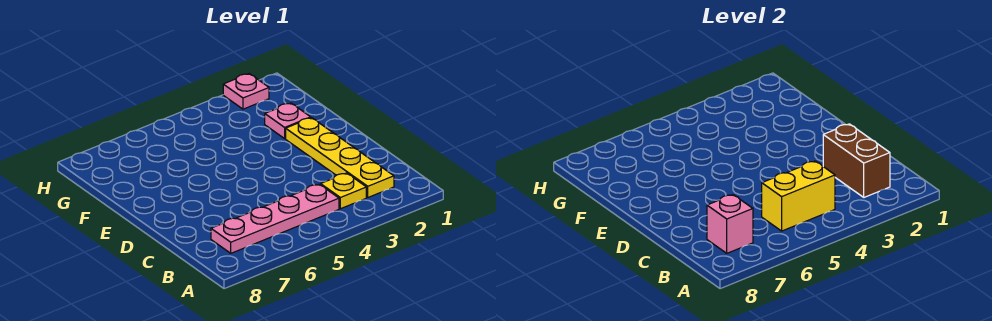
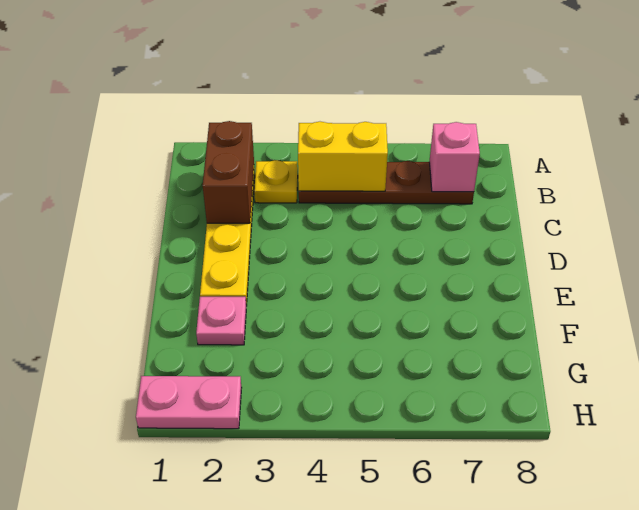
pink 1x4 plate [211,184,339,253] -> brown 1x4 plate [299,161,474,204]
pink 1x1 plate [223,74,269,109] -> pink 1x2 plate [136,376,242,429]

